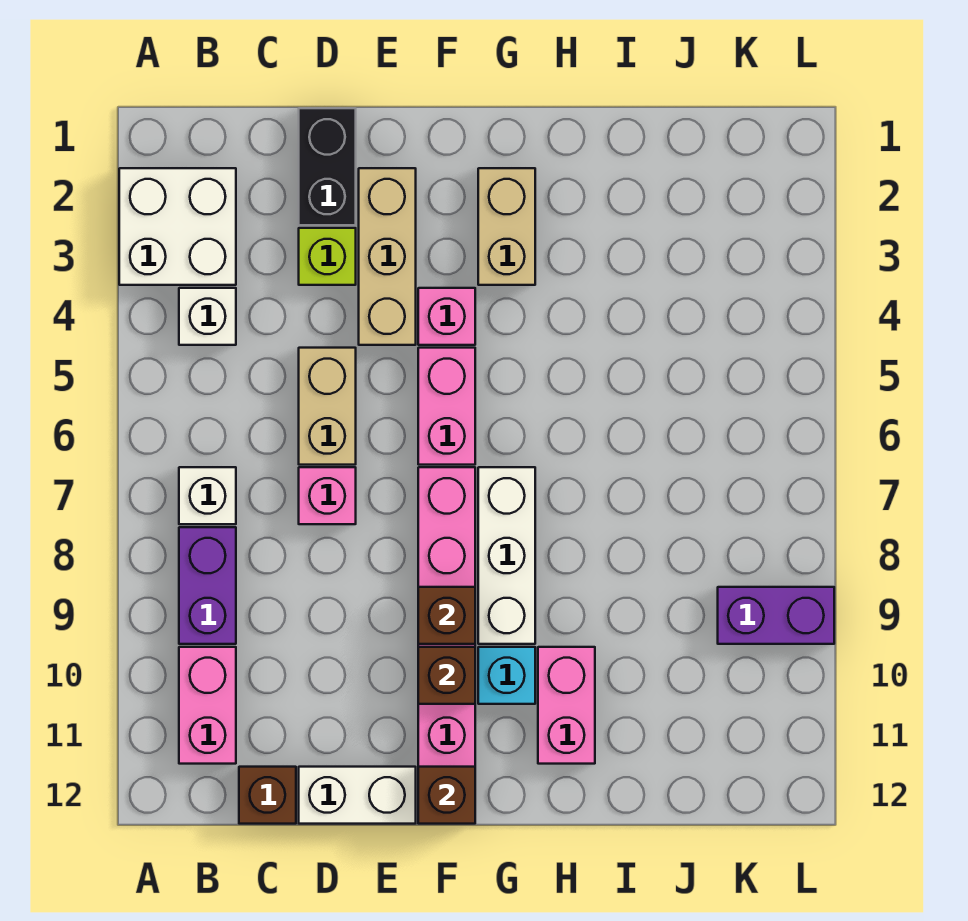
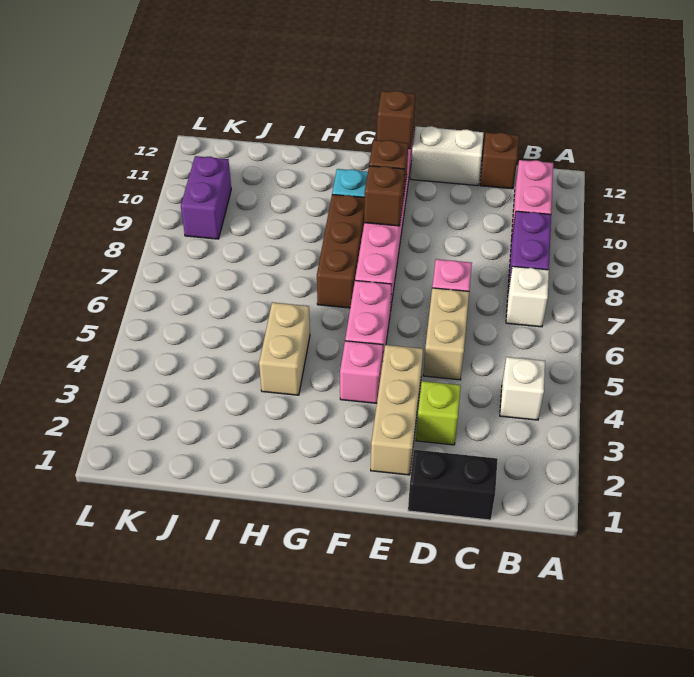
white 2x2 brick [119,168,236,285] -> none
black 1x2 brick [299,108,356,225] -> black 1x2 brick turned to [408,450,498,520]
tan 1x2 brick [478,168,535,285] -> tan 1x2 brick moved to [259,302,310,395]
white 1x3 brick [478,467,535,644] -> brown 1x3 brick [317,194,365,308]
pink 1x2 brick [538,647,595,764] -> none
purple 1x2 brick [718,587,834,644] -> purple 1x2 brick turned to [181,156,231,239]

